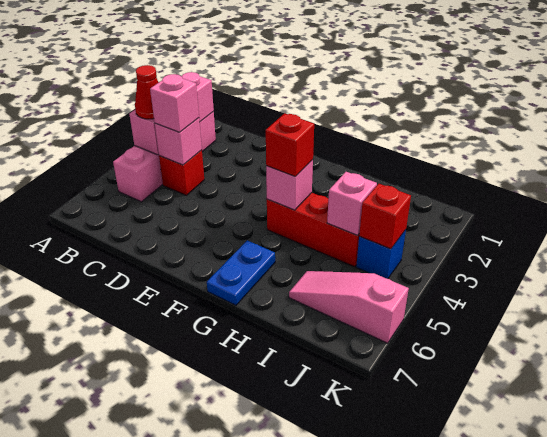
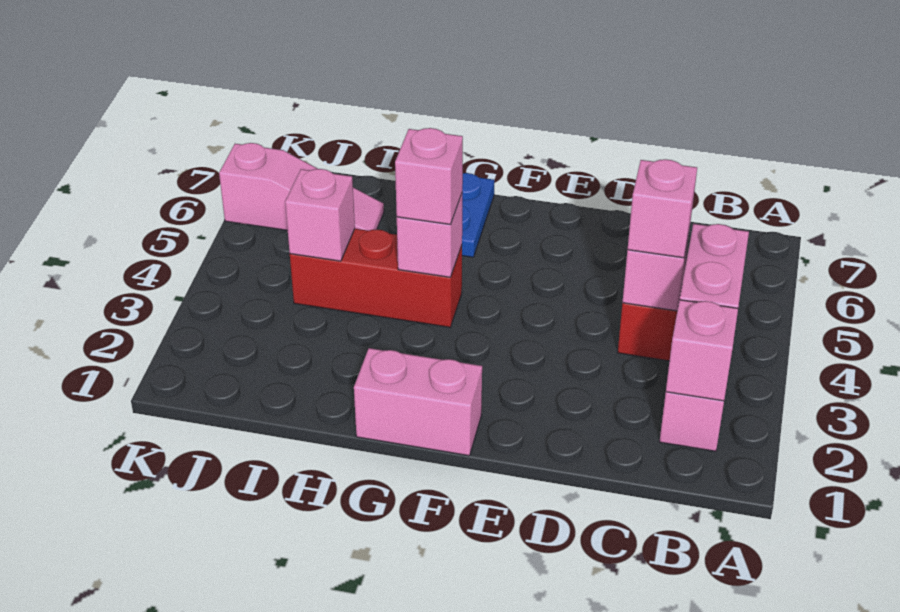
red 1x1 cone [135,65,158,119] -> none
none -> pink 1x2 brick [354,348,482,456]
red 1x1 brick [266,113,314,177] -> pink 1x1 brick [395,128,463,225]
blue 1x1 brick [356,230,406,279] -> none
red 1x1 brick [359,184,411,249] -> none

